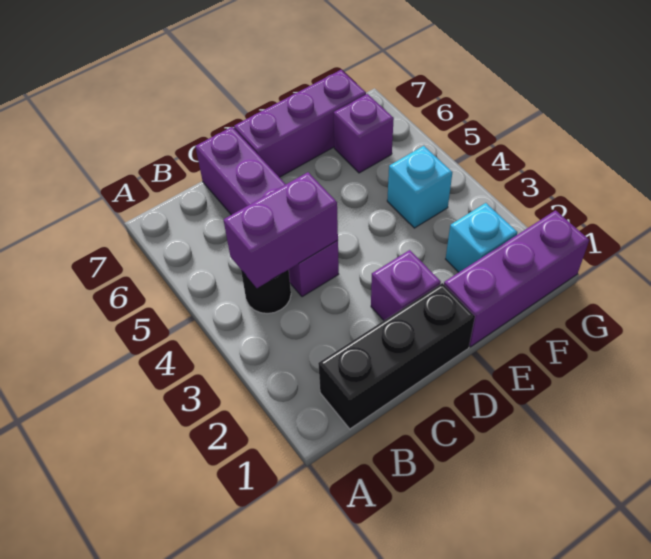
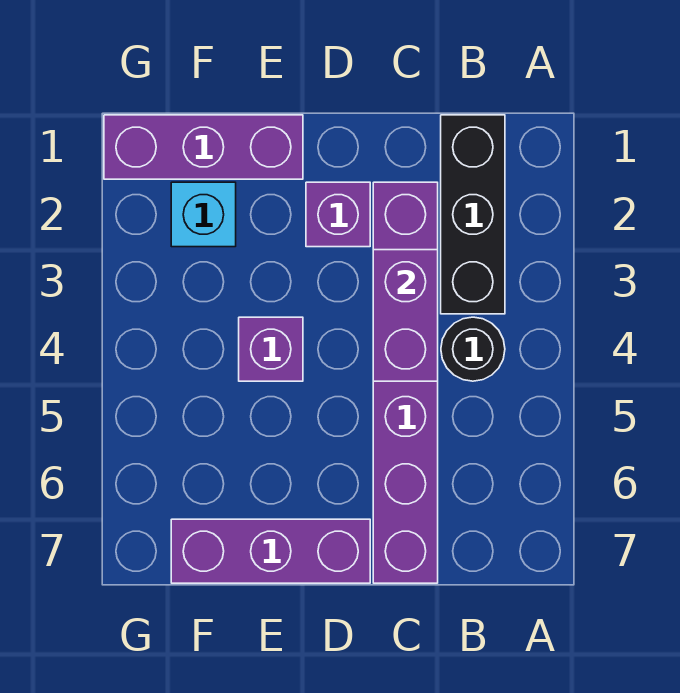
black 1x3 brick [318,283,475,429] -> black 1x3 brick turned to [441,115,505,314]
purple 1x2 brick [223,172,338,288] -> purple 1x2 brick turned to [373,250,438,381]
purple 1x4 brick [195,127,339,297] -> purple 1x6 brick [373,182,438,583]
cyan 1x1 brick [387,146,452,228] -> none
purple 1x1 brick [334,94,394,173] -> purple 1x1 brick moved to [239,317,303,381]

